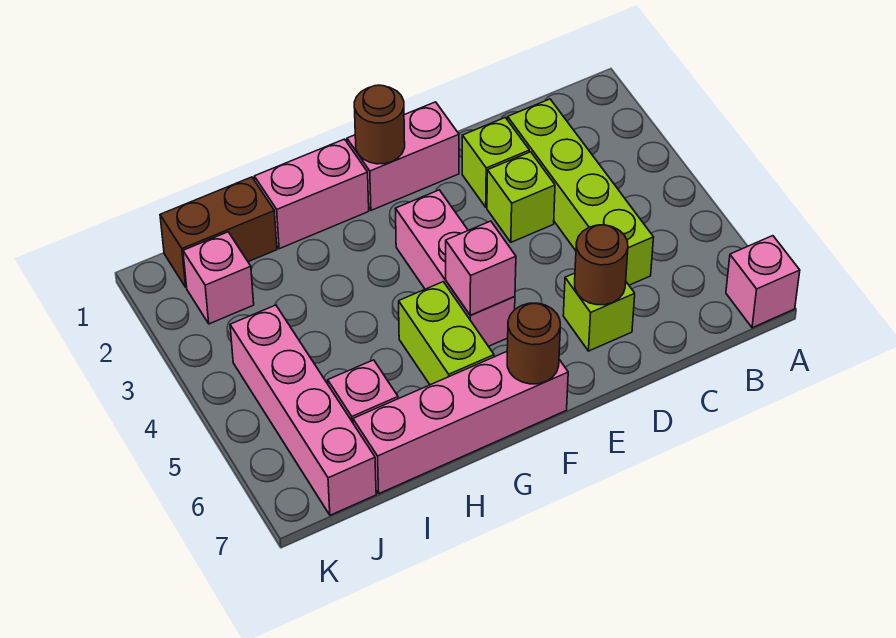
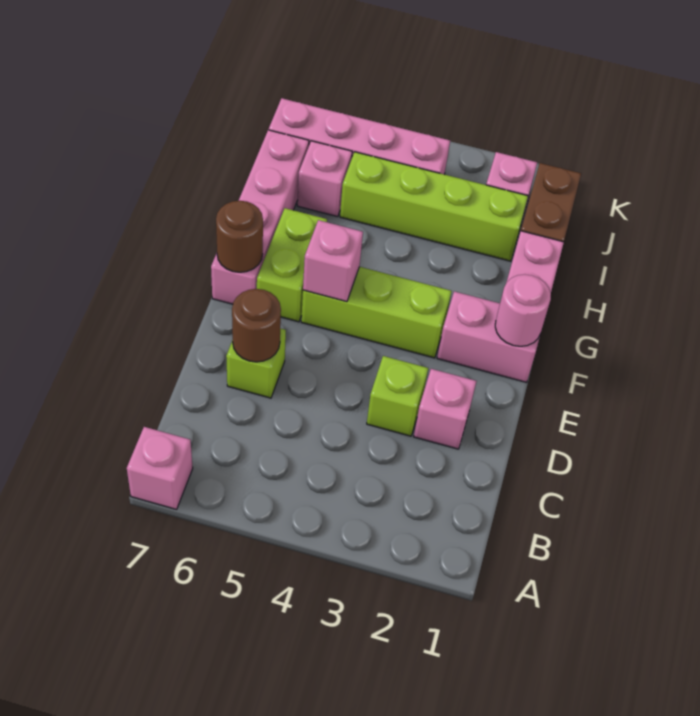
lime 1x4 brick [508,99,654,285] -> lime 1x4 brick moved to [340,152,528,261]
lime 1x1 brick [462,118,529,207] -> pink 1x1 brick [414,369,476,449]
pink 1x2 brick [347,102,459,210] -> pink 1x2 brick turned to [437,291,540,382]
brown 1x1 round brick [354,85,405,164] -> pink 1x1 round brick [495,274,551,346]
pink 1x3 brick [395,190,515,346] -> lime 1x3 brick [301,267,452,358]
lime 1x2 brick [399,282,494,385] -> lime 1x2 brick turned to [257,208,327,322]

